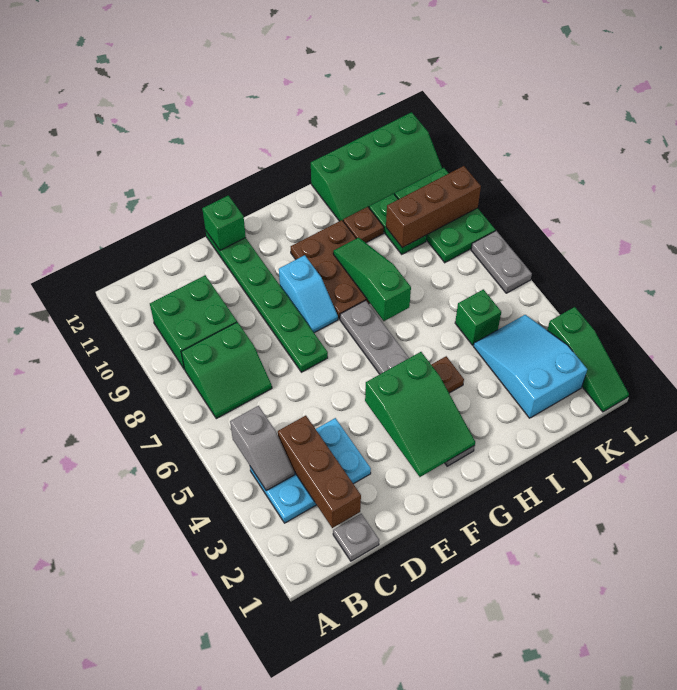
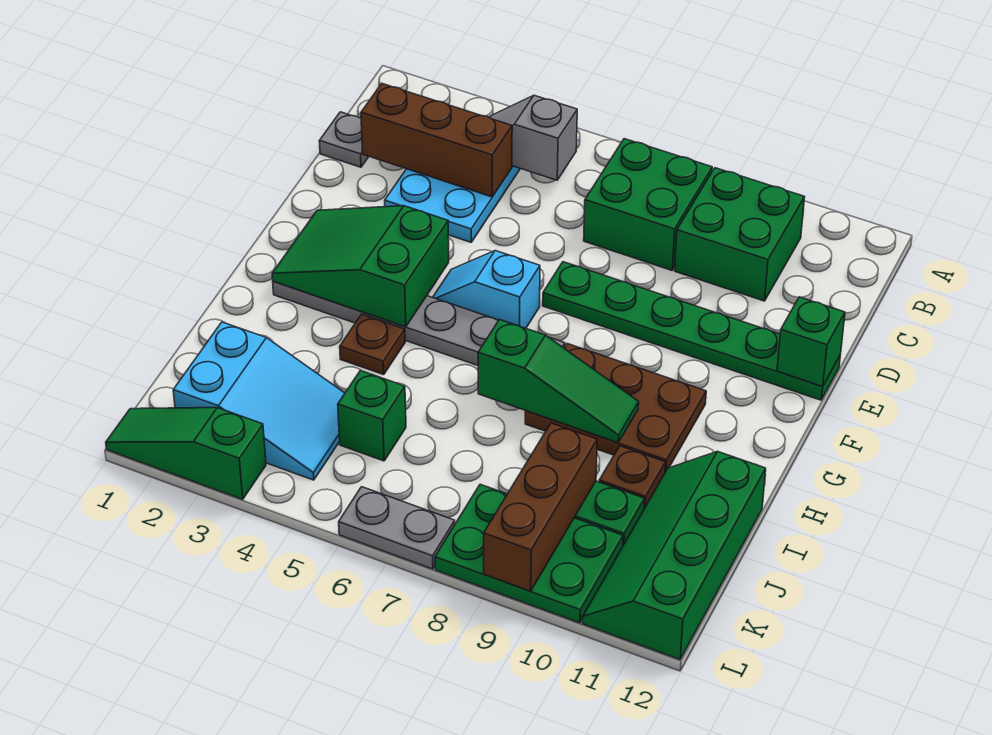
green 2x2 slope [181,322,272,419] -> green 2x2 brick [584,139,712,270]
cyan 1x2 slope [279,255,338,333] -> cyan 1x2 slope moved to [433,251,540,328]

